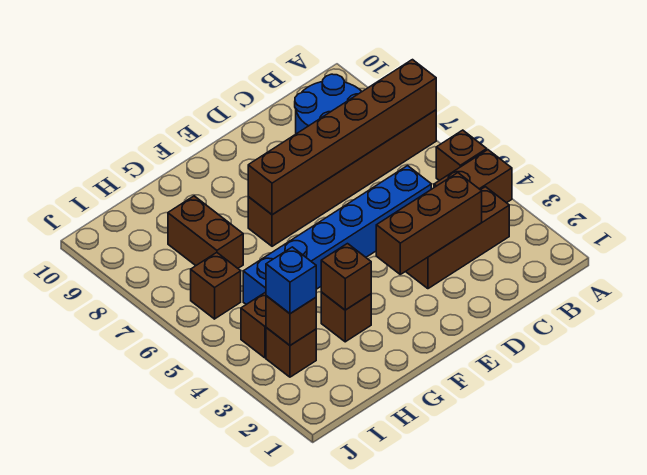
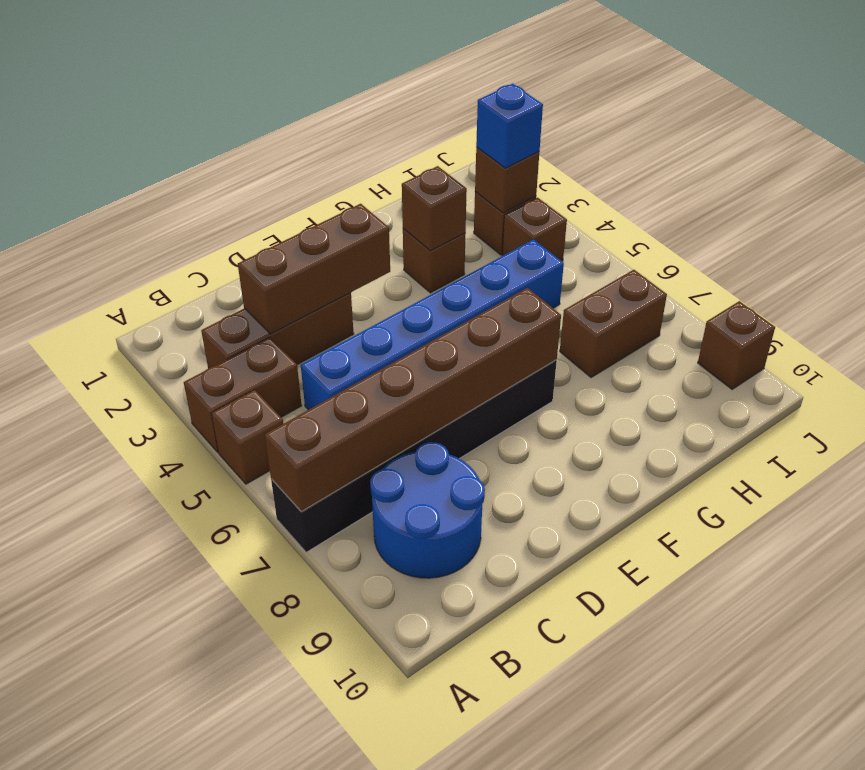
brown 1x6 brick [248,110,436,246] -> black 1x6 brick [271,360,557,552]
brown 1x2 brick [168,196,243,268] -> brown 1x2 brick turned to [560,270,667,377]
brown 1x1 brick [191,253,241,319] -> brown 1x1 brick moved to [698,301,775,389]

